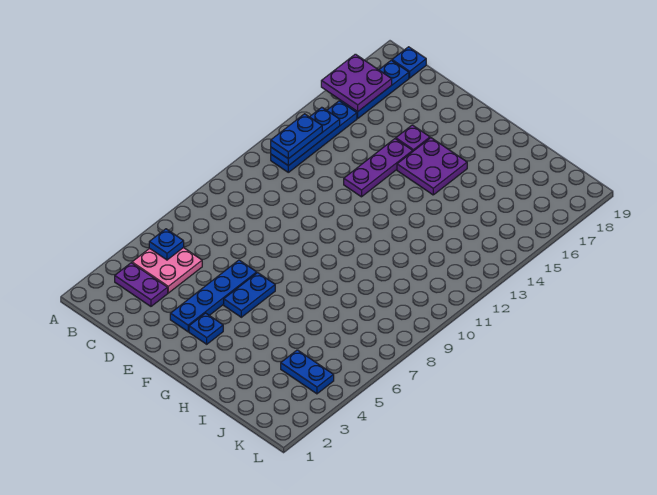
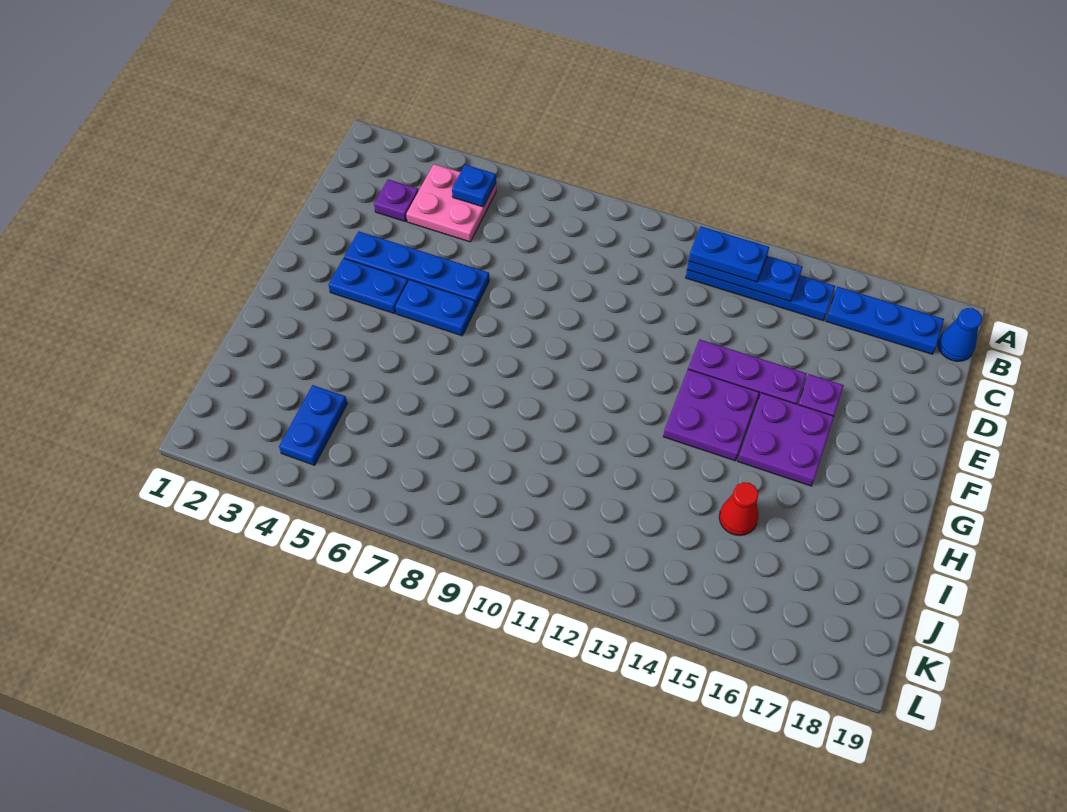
purple 2x2 plate [321,54,392,112] -> purple 2x2 plate moved to [663,369,759,461]
purple 1x2 plate [115,263,168,306] -> purple 1x1 plate [374,179,418,222]
blue 1x1 plate [392,47,426,78] -> blue 1x1 cone [938,308,982,361]
blue 1x1 plate [189,313,223,344] -> blue 1x2 plate [328,258,408,314]
none -> red 1x1 cone [719,482,759,535]

